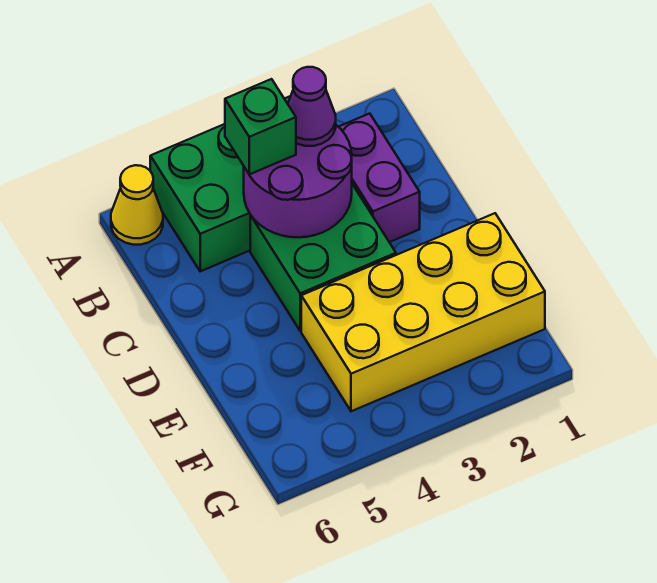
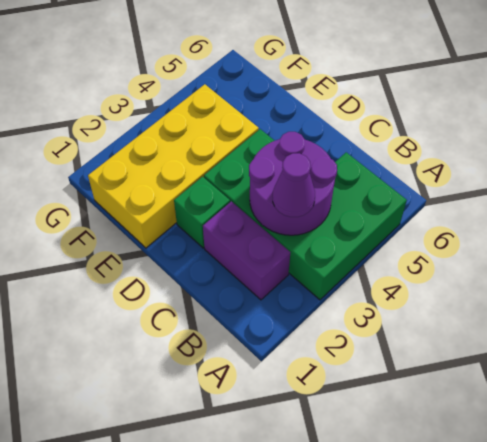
yellow 1x1 cone [111,165,163,245] -> none
green 1x1 brick [225,79,296,175] -> green 1x1 brick moved to [174,177,230,248]

